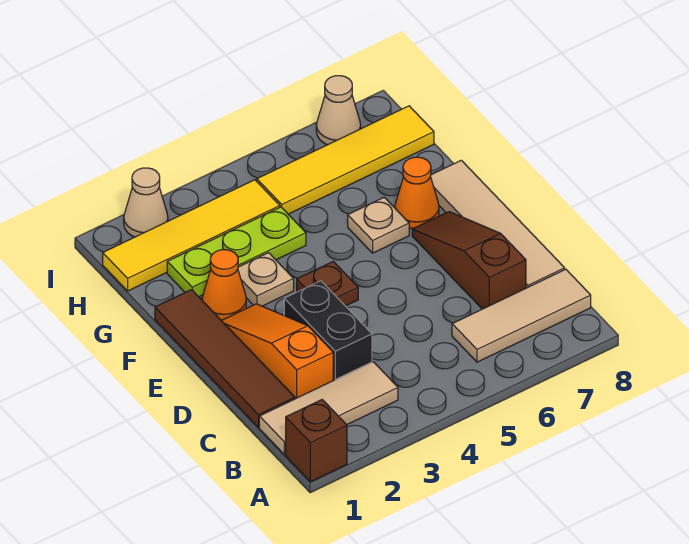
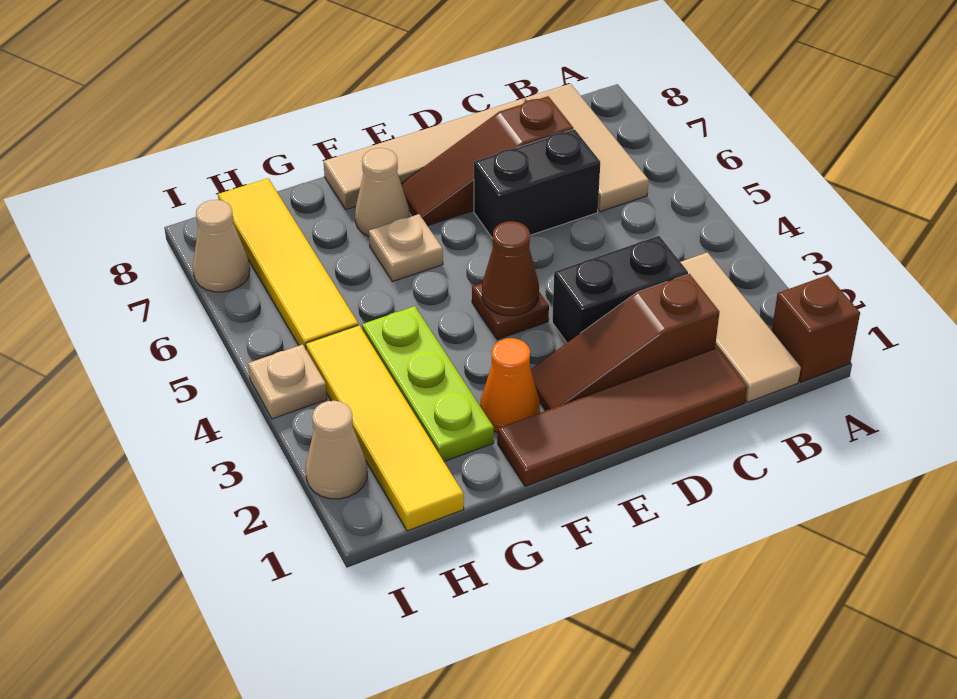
orange 1x3 slope [221,304,333,399] -> brown 1x3 slope [531,274,719,411]
none -> black 1x2 brick [474,129,600,238]
none -> brown 1x1 cone [482,221,539,316]
tan 1x1 plate [238,253,294,306] -> tan 1x1 plate moved to [248,344,327,419]
orange 1x1 cone [395,157,439,228] -> tan 1x1 cone [355,148,410,236]

